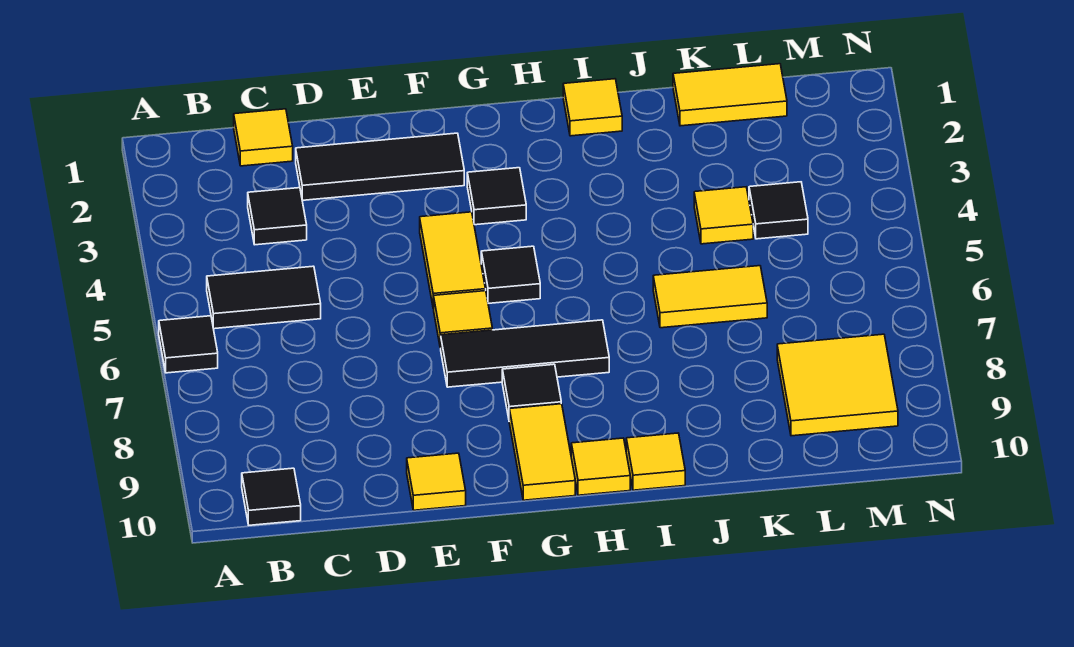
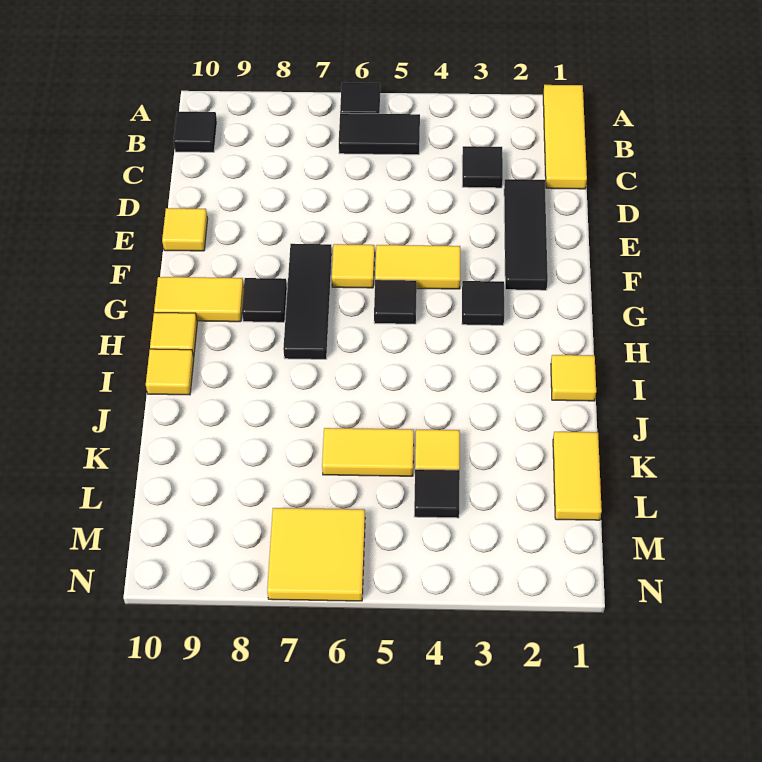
black 1x2 tile [207,266,321,329] -> black 1x2 tile turned to [339,113,420,155]
yellow 1x1 tile [234,109,293,166] -> yellow 1x3 tile [543,85,587,189]
yellow 1x2 tile [653,266,767,328] -> yellow 1x2 tile turned to [322,428,414,476]
yellow 2x2 tile [777,334,898,436] -> yellow 2x2 tile moved to [267,508,365,601]

